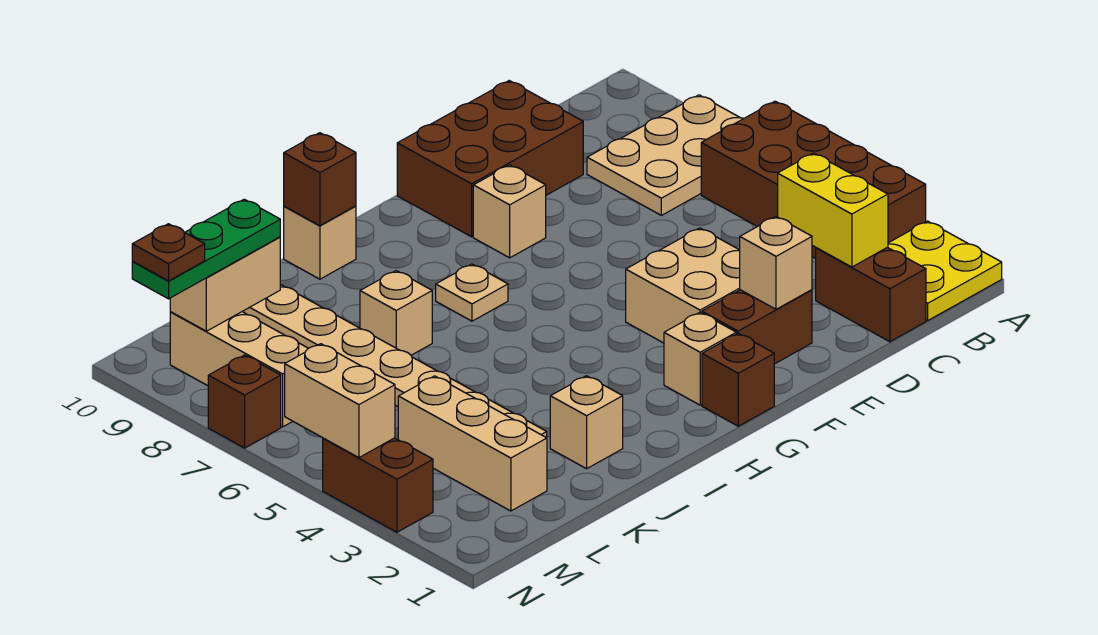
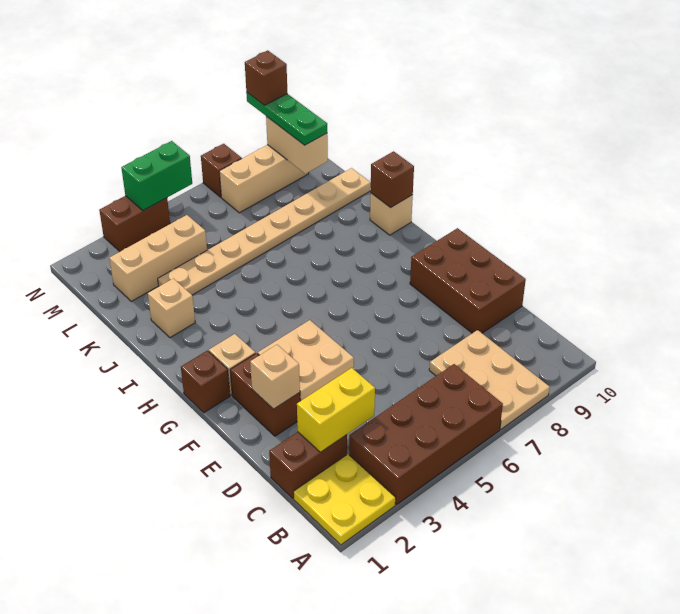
tan 1x1 brick [473,165,546,258] -> none
tan 1x1 plate [436,264,508,321] -> none
tan 1x1 brick [360,271,432,355] -> none
tan 1x2 brick [285,344,395,458] -> green 1x2 brick [121,141,192,210]
brown 1x1 plate [132,224,205,281] -> brown 1x1 brick [245,50,287,105]

